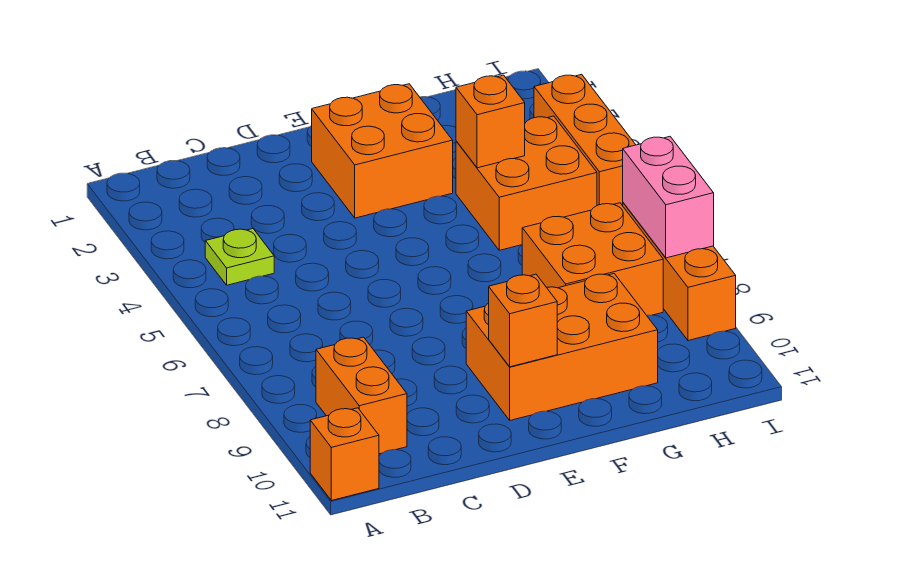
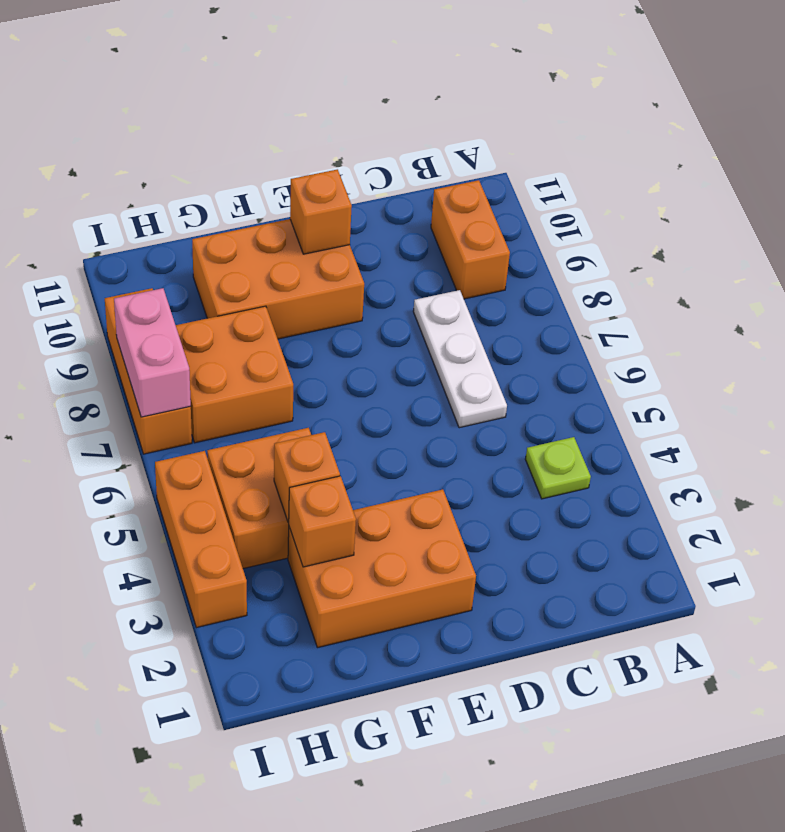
orange 1x1 brick [310,408,379,501] -> orange 1x1 brick moved to [288,476,356,567]
none -> white 1x3 plate [413,290,507,428]
orange 2x2 brick [312,84,453,218] -> orange 2x3 brick [288,489,476,648]

